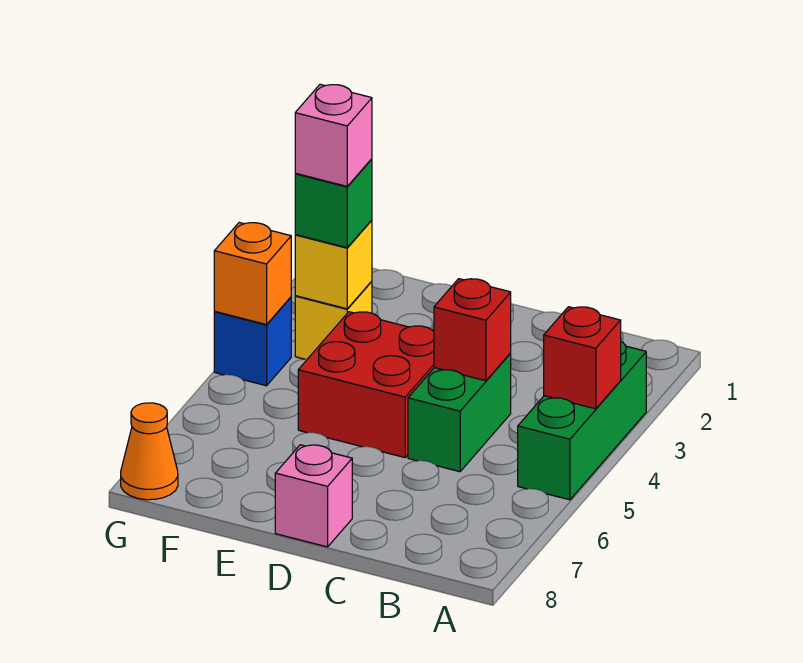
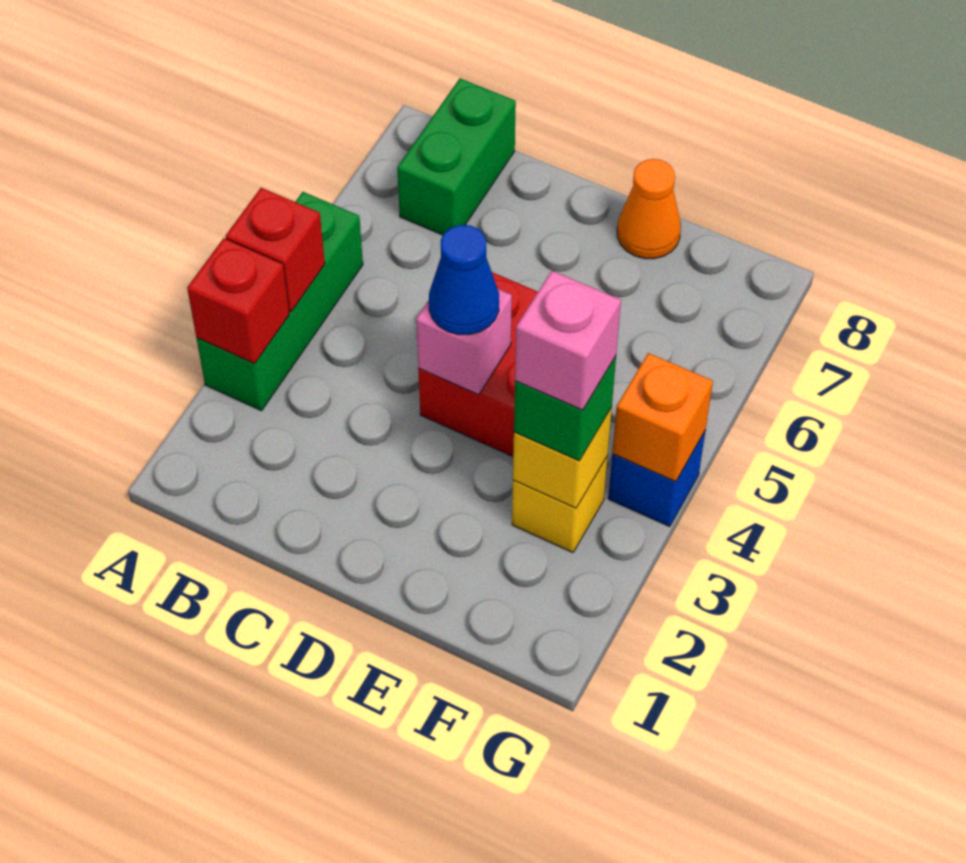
green 1x2 brick [408,354,511,472] -> green 1x2 brick moved to [397,78,516,235]
red 1x1 brick [434,279,511,381] -> red 1x1 brick moved to [187,238,289,364]
none -> blue 1x1 cone [429,225,499,335]
pink 1x1 brick [275,445,352,547] -> pink 1x1 brick moved to [416,289,512,395]
orange 1x1 cone [121,403,178,500] -> orange 1x1 cone moved to [617,159,681,259]

